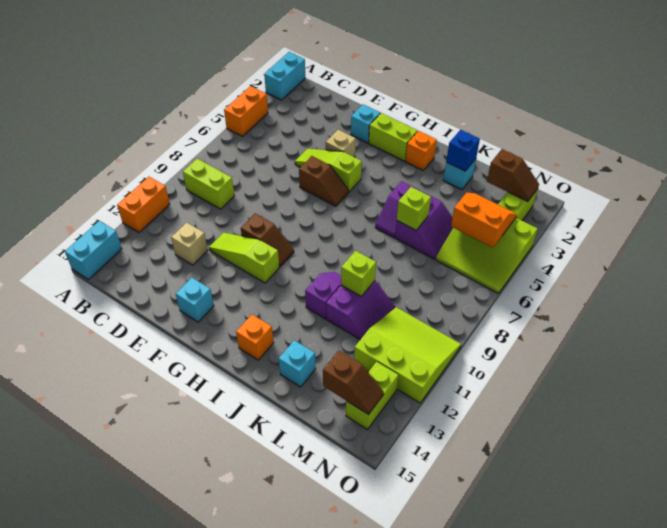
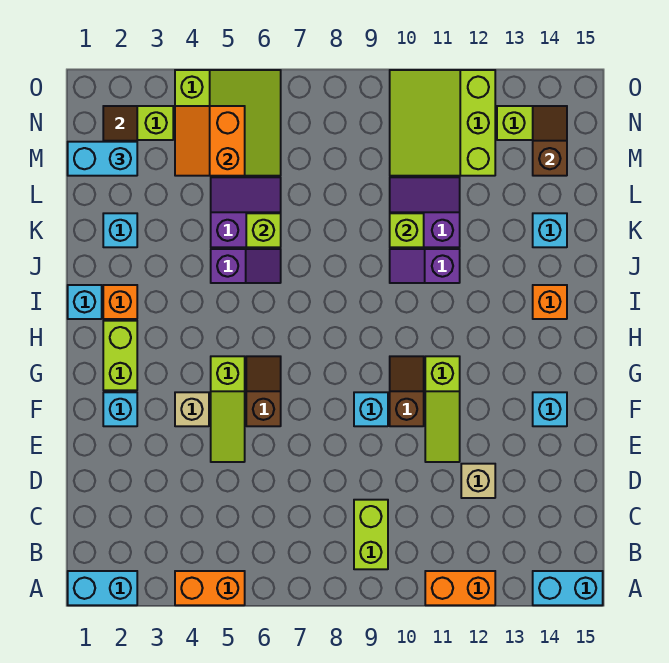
none -> cyan 1x1 brick [354,392,388,426]
none -> cyan 1x1 brick [68,285,102,319]
blue 1x1 brick [446,130,480,171] -> none
none -> cyan 1x2 brick [68,142,137,176]

